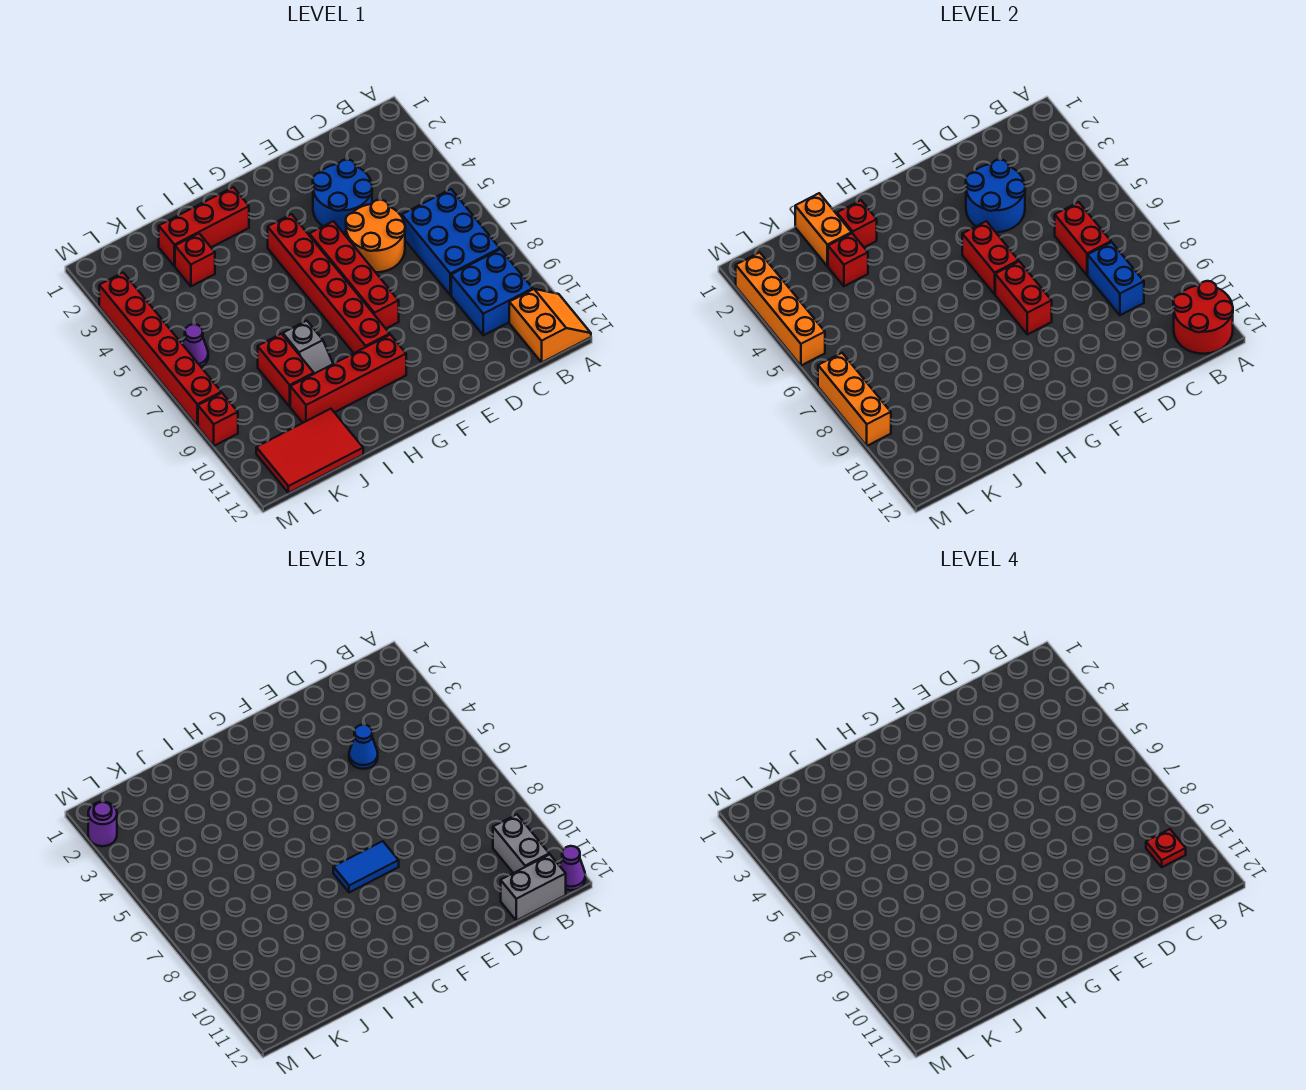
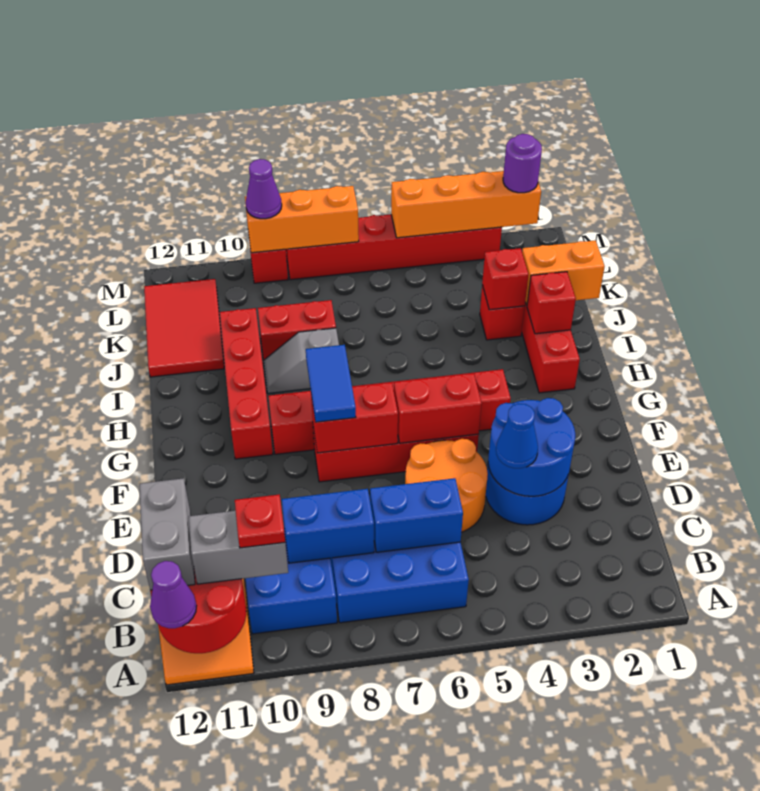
red 1x2 brick [1055,202,1111,275] -> blue 1x2 brick [370,478,463,552]
purple 1x1 cone [182,324,208,367] -> purple 1x1 cone moved to [245,159,282,219]

